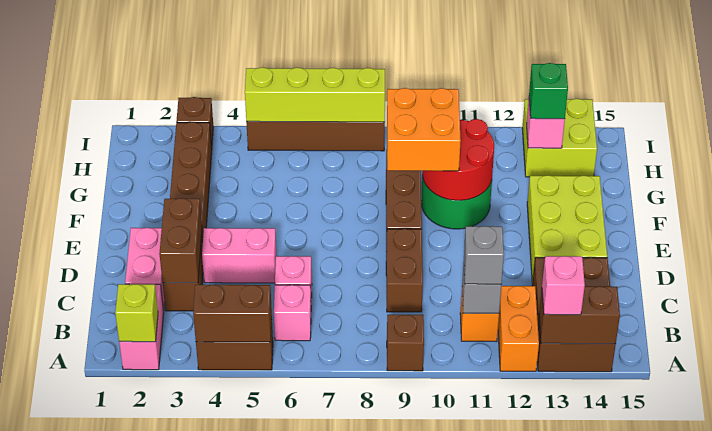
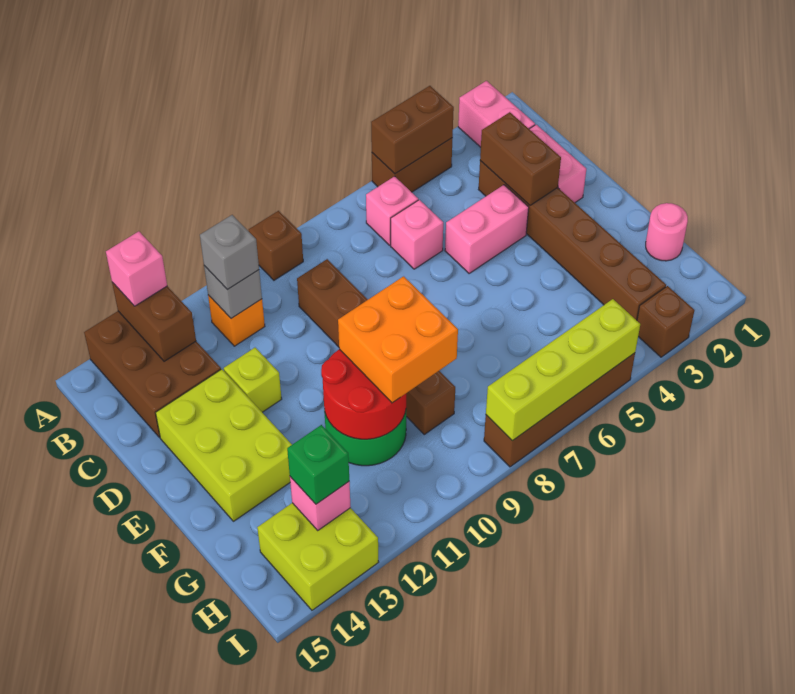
lime 1x1 brick [115,284,158,342] -> lime 1x1 brick moved to [224,348,282,412]
orange 1x2 brick [498,286,539,371] -> none
brown 1x2 brick [539,286,620,344] -> brown 1x2 brick turned to [112,282,196,361]
none -> pink 1x1 round brick [646,203,688,261]

